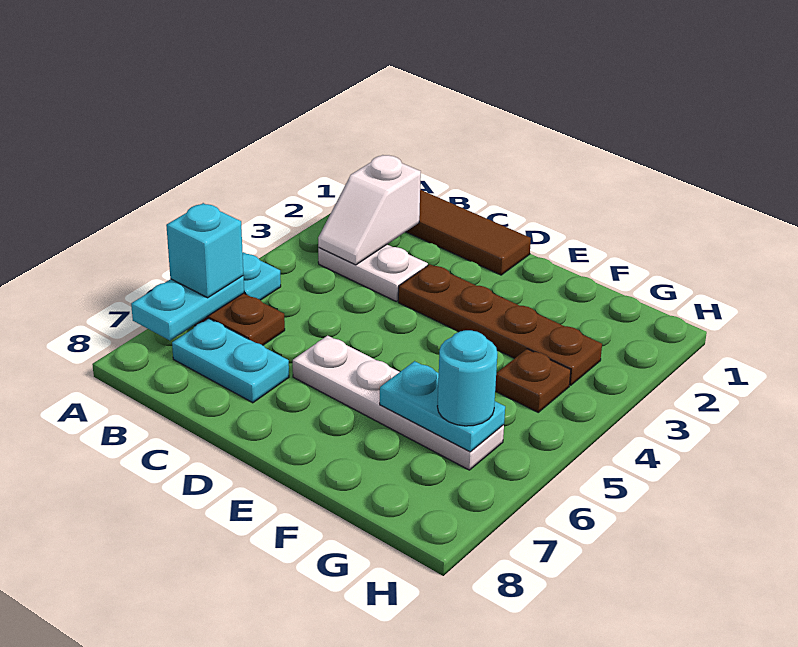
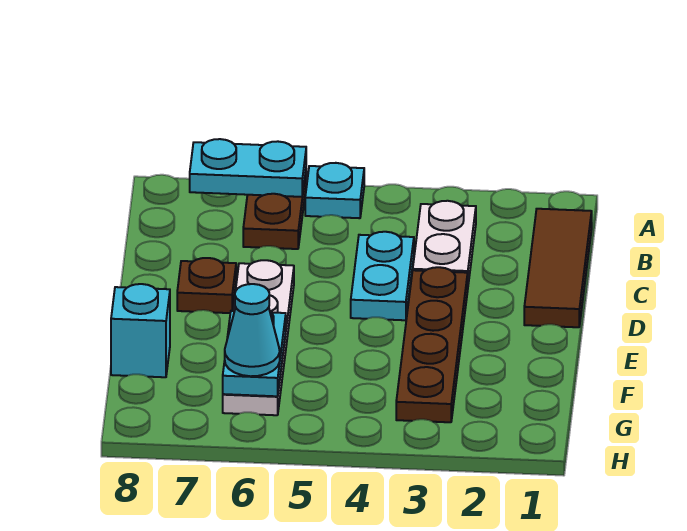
cyan 1x1 brick [166,203,243,298] -> cyan 1x1 brick moved to [111,284,170,377]
white 1x2 slope [318,155,421,265] -> none
cyan 1x2 plate [172,319,289,403] -> cyan 1x2 plate moved to [351,232,414,320]
brown 1x1 plate [495,349,571,412] -> brown 1x1 plate moved to [177,258,236,313]
cyan 1x1 round brick [437,330,497,426] -> cyan 1x1 cone [225,284,280,376]

